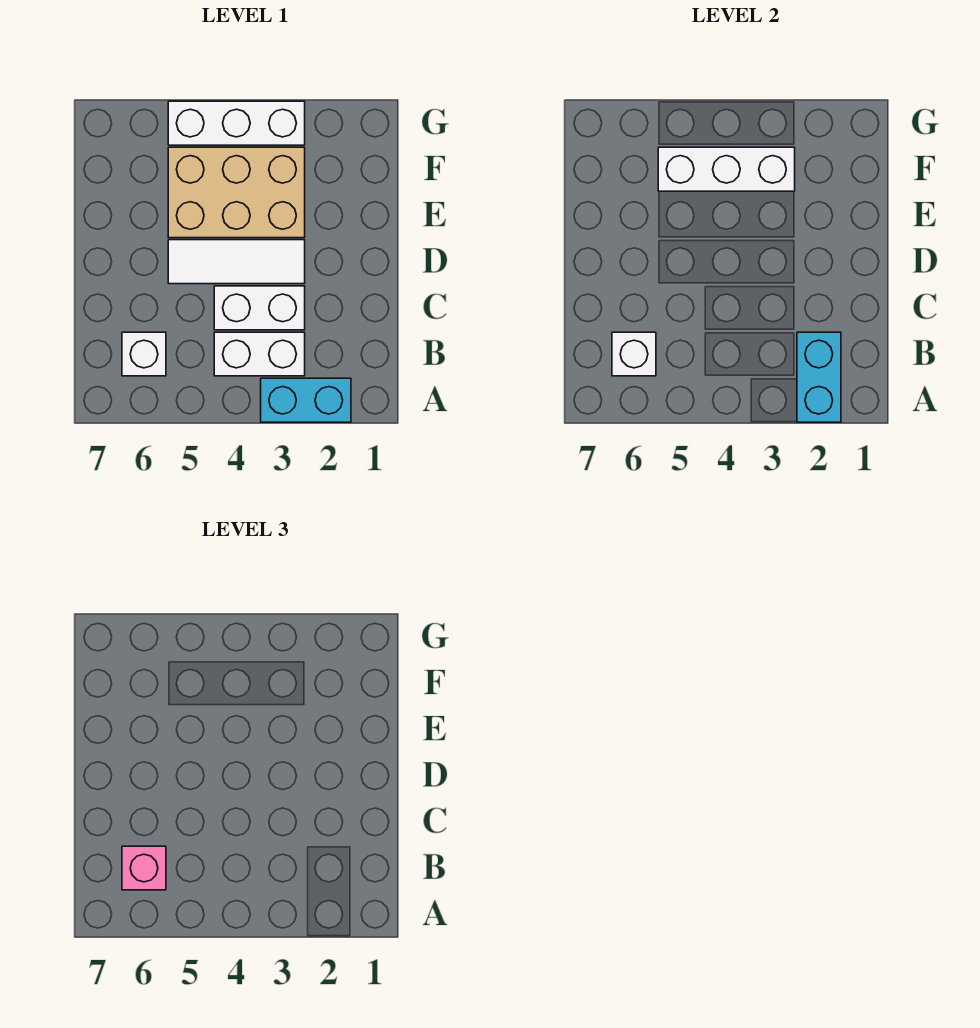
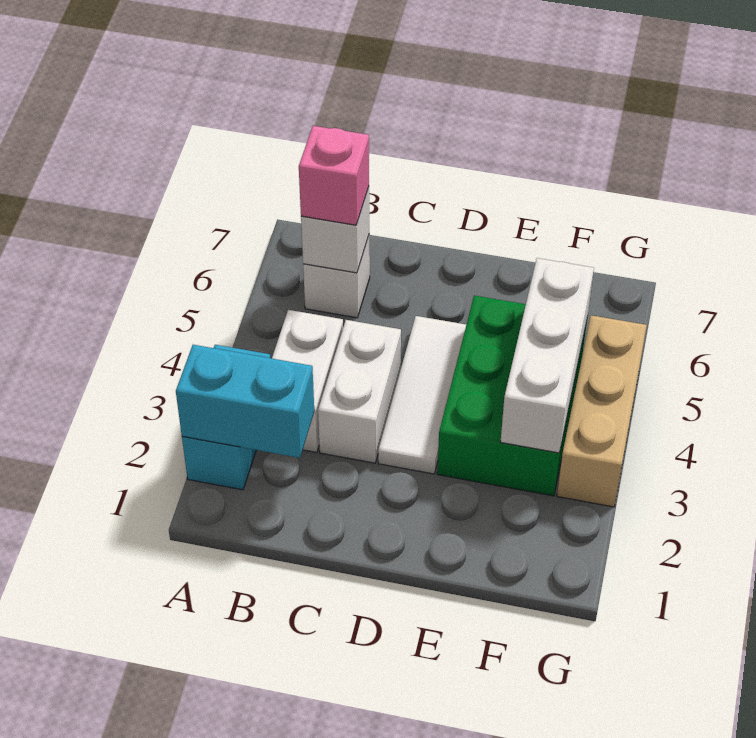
tan 2x3 brick [168,147,305,238] -> green 2x3 brick [437,296,587,496]
white 1x3 brick [168,101,305,145] -> tan 1x3 brick [557,315,647,507]

